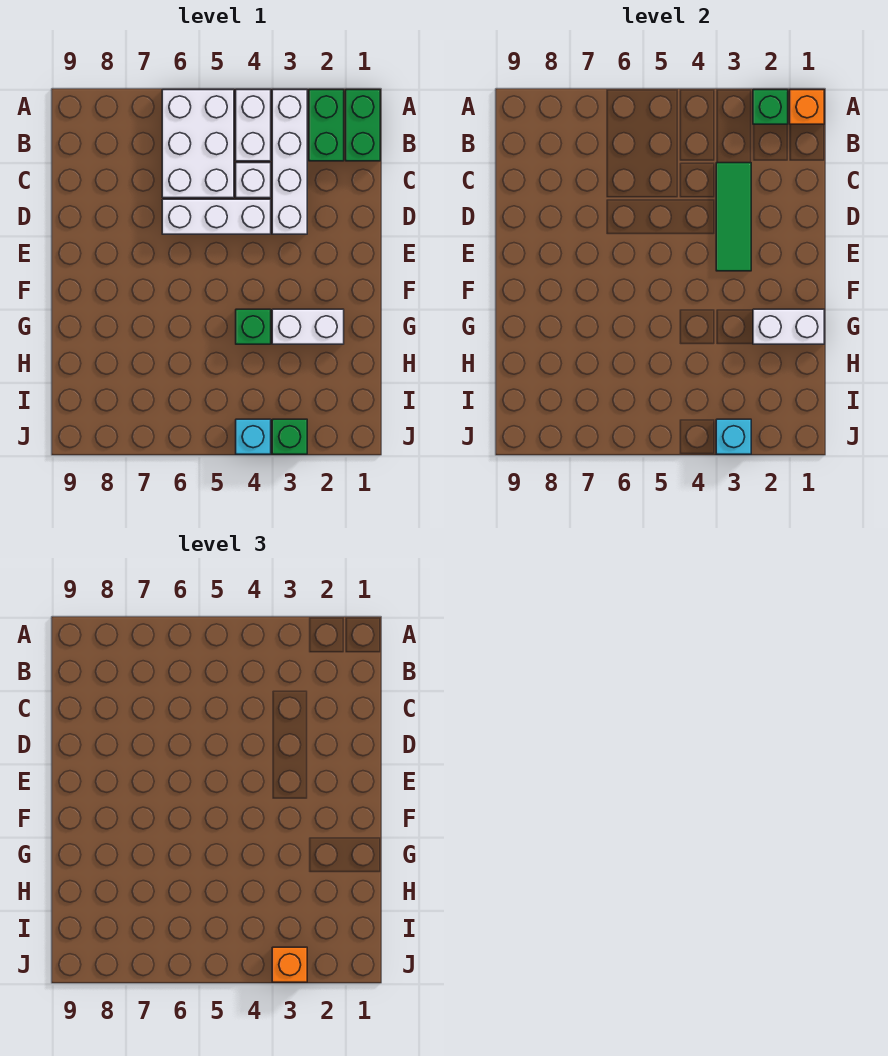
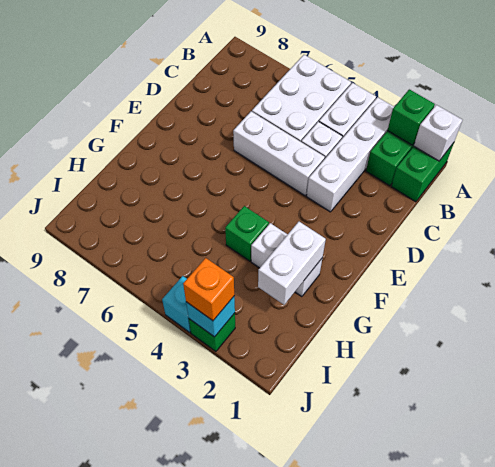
orange 1x1 brick [790,90,824,124] -> white 1x1 brick [414,105,462,161]
green 1x3 tile [716,163,751,271] -> none
white 1x2 brick [753,309,824,344] -> white 1x2 brick turned to [258,222,326,305]

